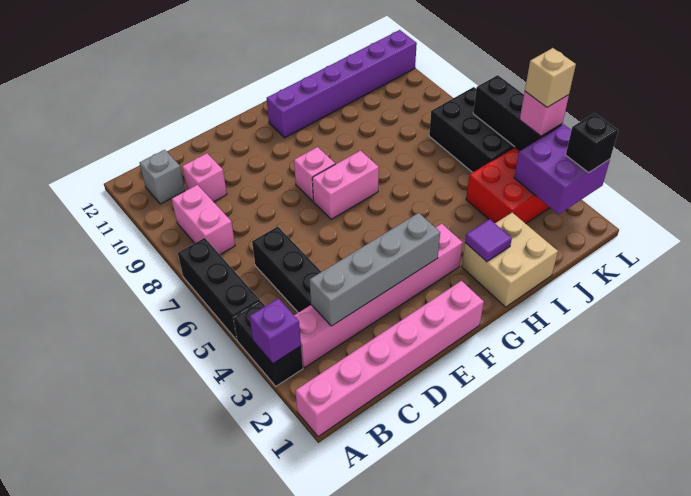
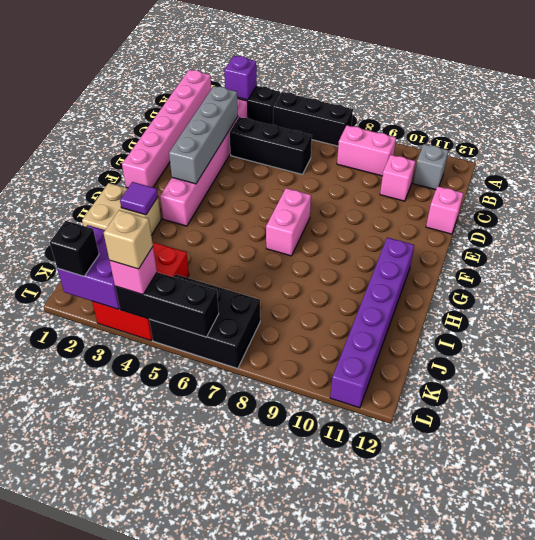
pink 1x1 brick [294,147,335,201] -> pink 1x1 brick moved to [426,186,463,234]

